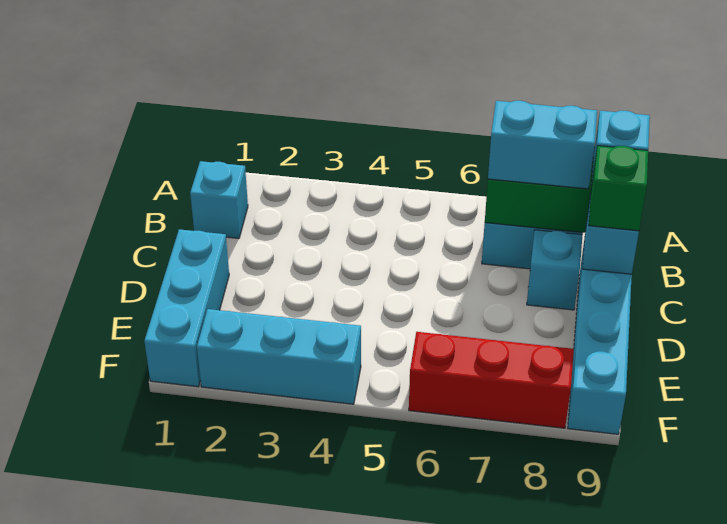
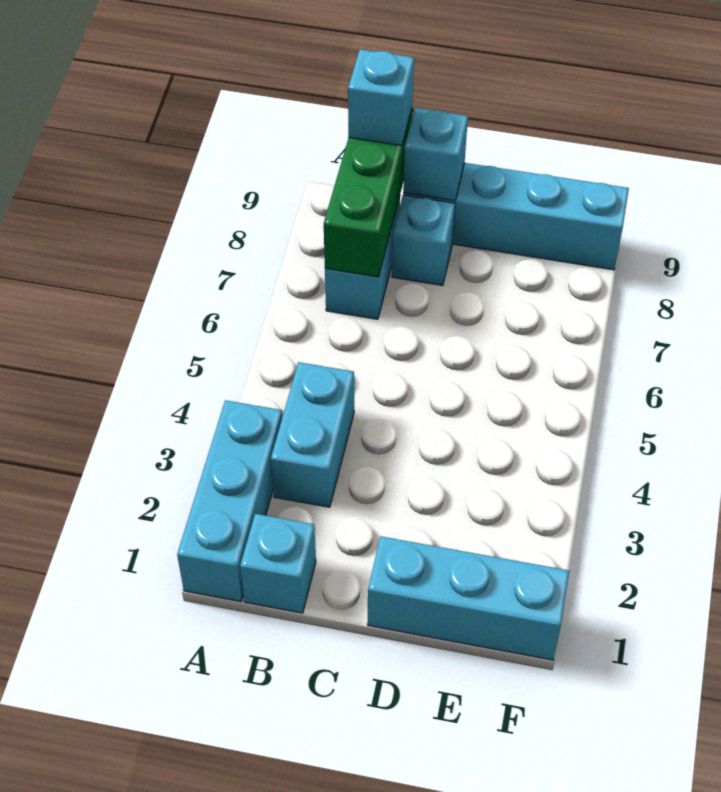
cyan 1x2 brick [488,101,597,189] -> cyan 1x2 brick moved to [271,362,354,507]
green 1x1 brick [589,146,648,231] -> none
cyan 1x3 brick [197,309,361,404] -> cyan 1x3 brick moved to [177,400,282,602]
red 1x3 brick [409,332,574,428] -> none

